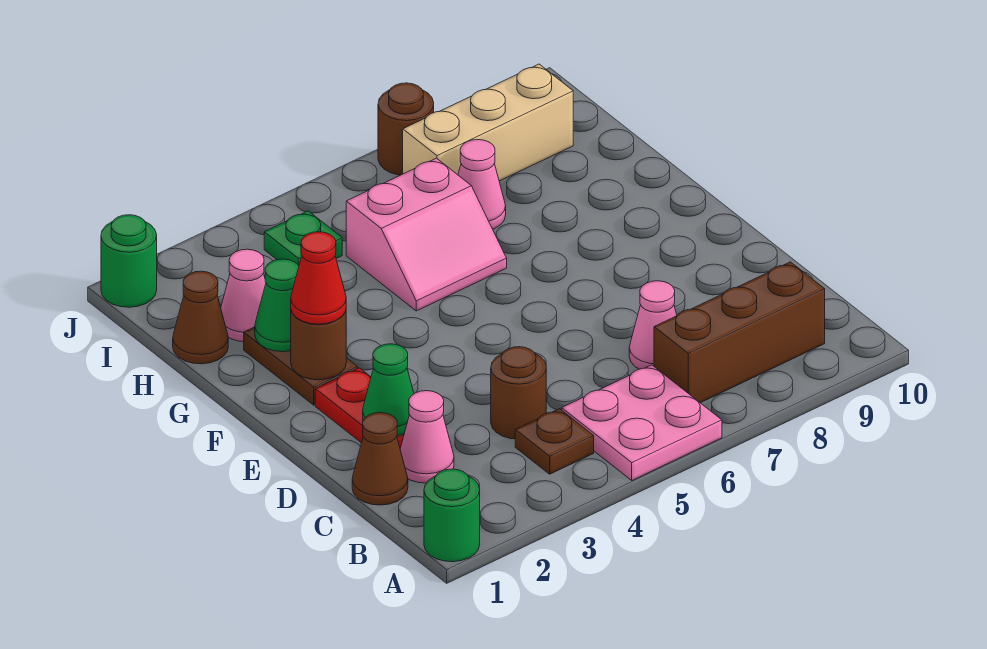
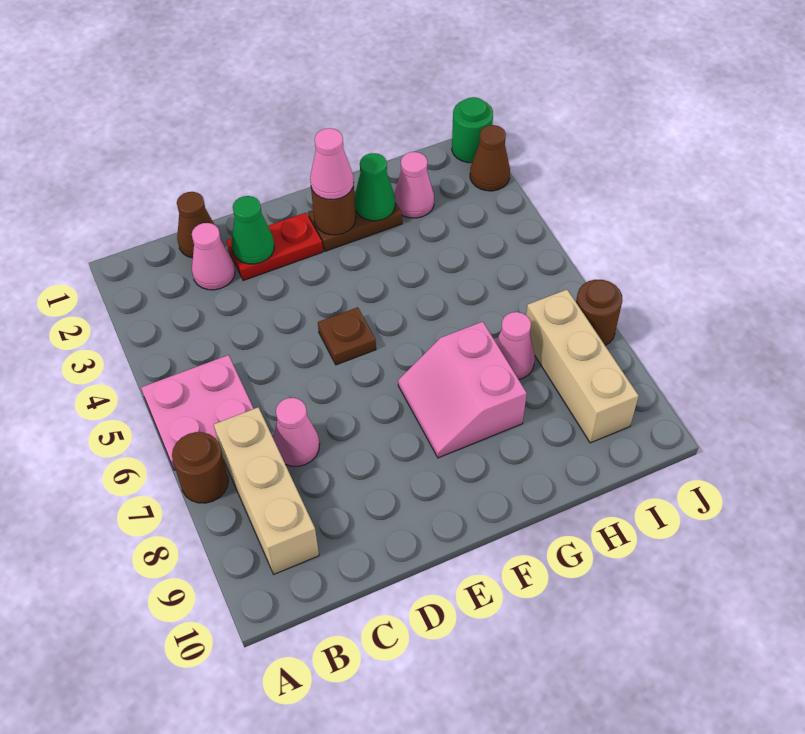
green 1x1 round brick [424,469,480,562] -> none
brown 1x1 plate [515,409,594,474] -> brown 1x1 plate moved to [318,307,376,365]
brown 1x3 brick [654,262,825,403] -> tan 1x3 brick [214,407,319,574]
brown 1x1 round brick [491,347,546,439] -> brown 1x1 round brick moved to [172,432,228,503]
red 1x1 cone [291,232,346,324] -> pink 1x1 cone [310,128,354,200]
pink 2x2 slope [346,158,507,311] -> pink 2x2 slope moved to [398,322,527,458]
brown 1x1 cone [173,271,228,364] -> brown 1x1 cone moved to [470,125,510,191]
green 1x1 plate [264,211,342,265] -> none

